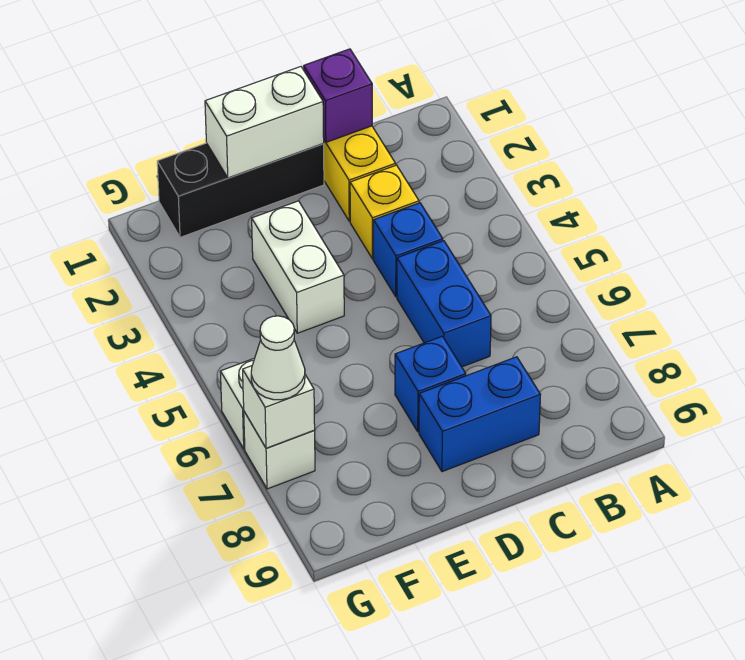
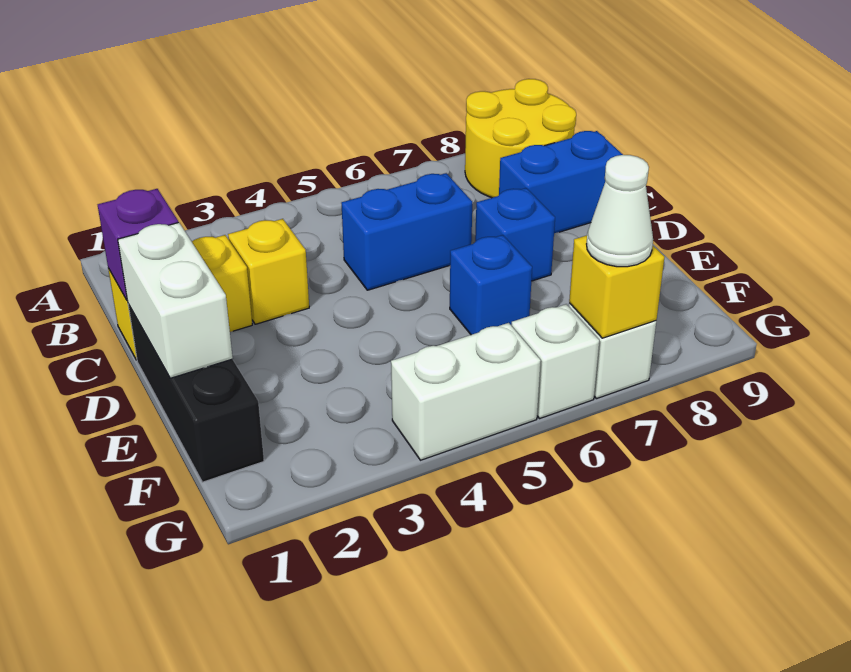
none -> yellow 2x2 round brick [465,79,576,198]
blue 1x1 brick [373,203,443,297] -> blue 1x1 brick moved to [450,235,532,335]
blue 1x2 brick [419,357,541,472] -> blue 1x2 brick turned to [499,131,623,233]
white 1x2 brick [252,201,344,333] -> white 1x2 brick moved to [391,323,541,460]
white 1x1 brick [243,366,315,448] -> yellow 1x1 brick [569,235,664,338]

